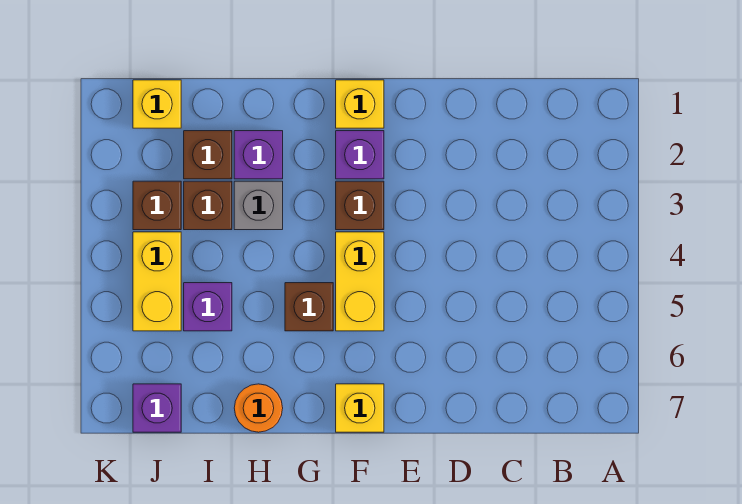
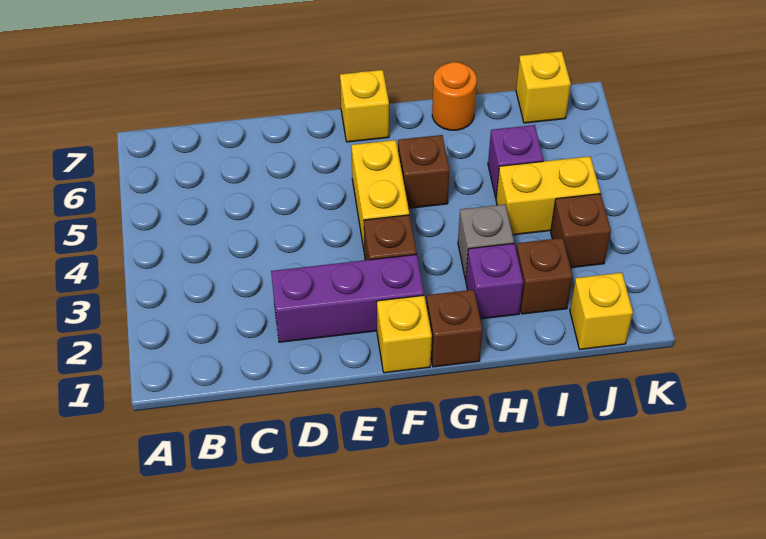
purple 1x1 brick [336,131,384,179] -> purple 1x3 brick [271,254,424,342]
brown 1x1 brick [184,181,232,230] -> brown 1x1 brick moved to [426,290,482,367]
yellow 1x2 brick [133,232,181,331] -> yellow 1x2 brick turned to [496,156,600,235]
purple 1x1 brick [133,384,181,432] -> yellow 1x1 brick [516,51,571,123]

